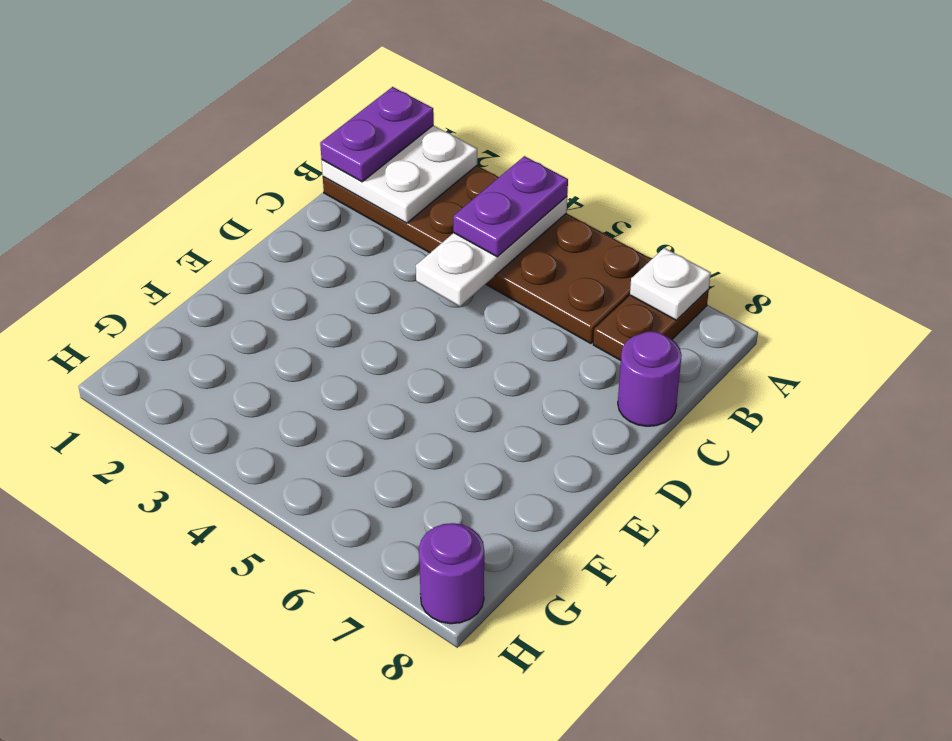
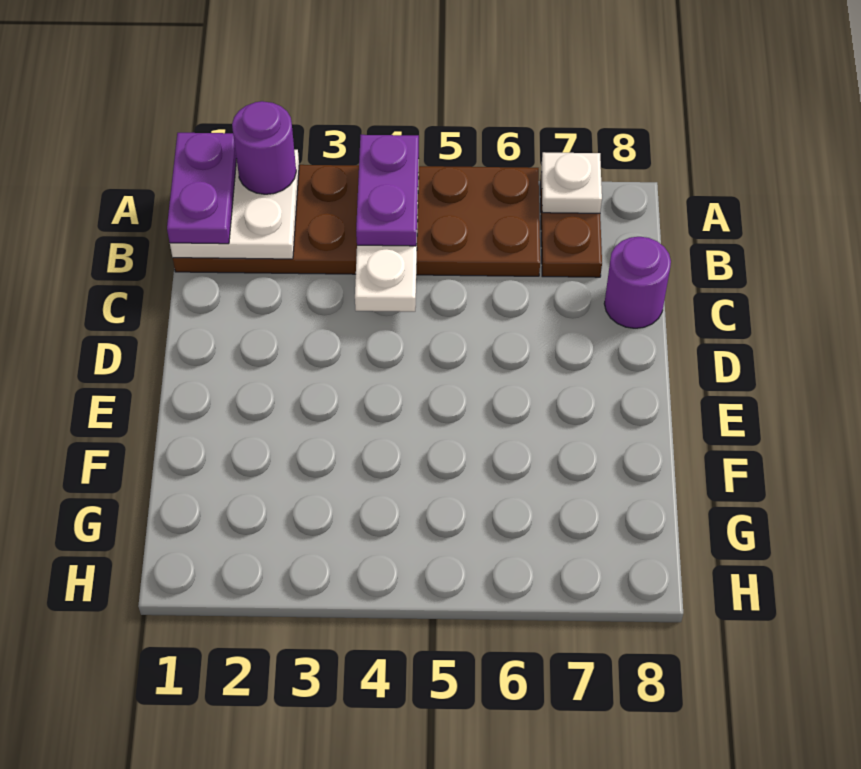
purple 1x1 round brick [419,523,484,624] -> purple 1x1 round brick moved to [232,101,296,194]

